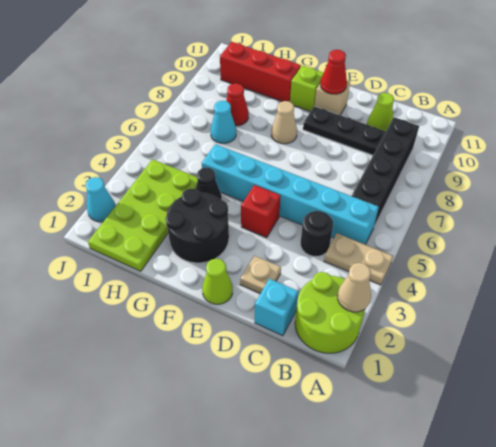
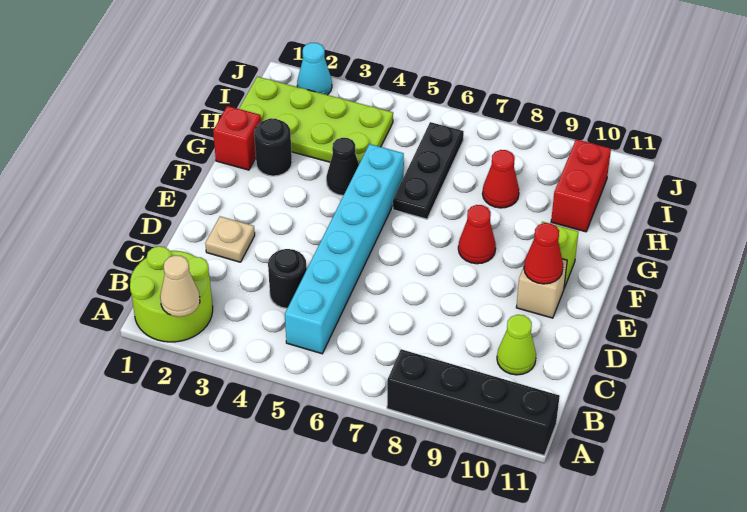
tan 1x2 plate [324,233,393,285] -> none
black 1x4 brick [352,117,419,226] -> black 1x4 brick moved to [387,349,560,455]
cyan 1x1 brick [255,279,299,336] -> none
black 1x3 plate [303,106,386,155] -> black 1x3 plate moved to [393,122,464,219]
lime 1x1 cone [202,259,233,304] -> none
red 1x1 brick [241,185,281,238] -> red 1x1 brick moved to [213,106,261,170]
black 2x2 round brick [165,189,229,263] -> black 1x1 round brick [254,118,292,176]
tan 1x1 cone [271,101,297,144] -> red 1x1 cone [458,205,496,264]
red 1x3 brick [220,42,301,102] -> red 1x2 brick [551,139,611,232]
cyan 1x1 cone [211,101,236,143] -> none

